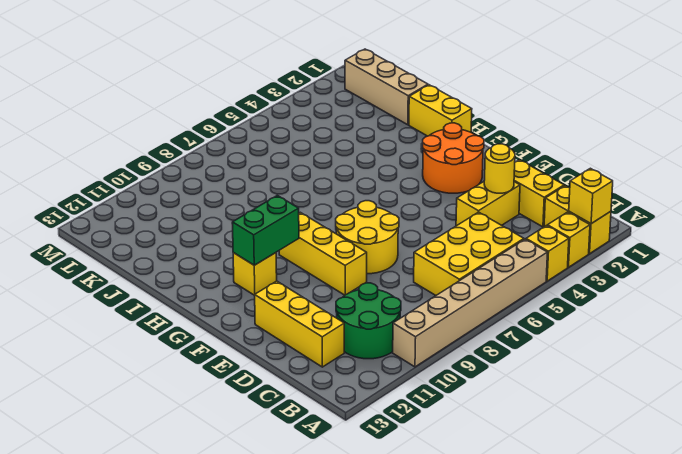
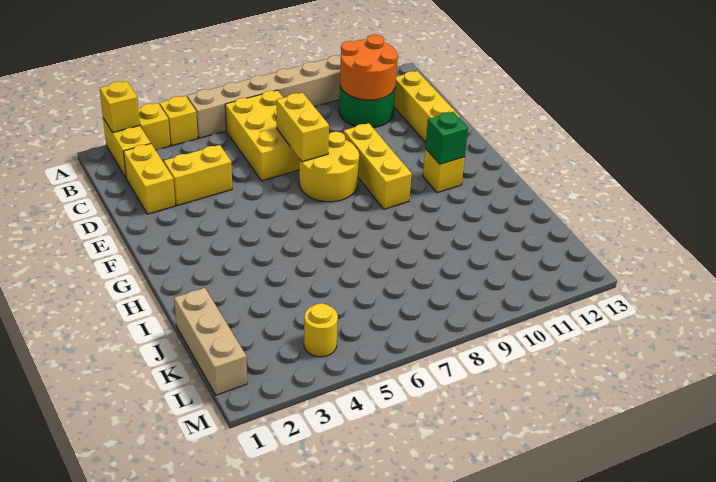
yellow 2x3 brick [414,212,524,295] -> yellow 2x3 brick turned to [225,90,299,181]
yellow 1x1 round brick [484,144,515,193] -> yellow 1x1 round brick moved to [304,303,338,357]
orange 2x2 round brick [423,123,484,193] -> orange 2x2 round brick moved to [340,35,398,100]
green 1x2 brick [232,195,299,265] -> green 1x1 brick [425,112,468,164]
yellow 1x2 brick [409,85,472,136] -> yellow 1x2 brick moved to [276,93,329,162]

